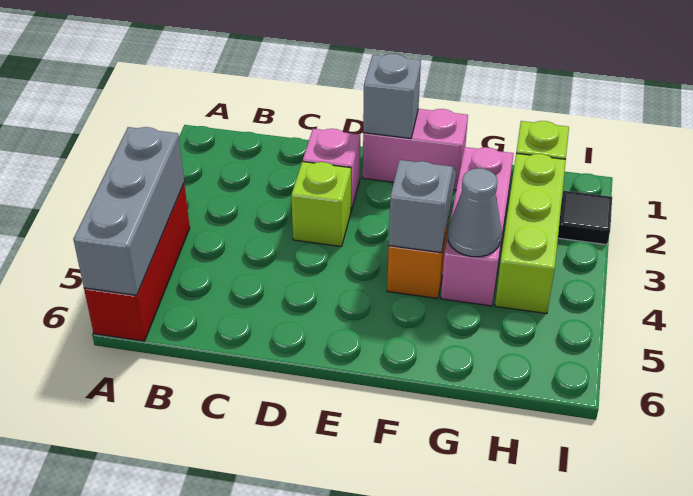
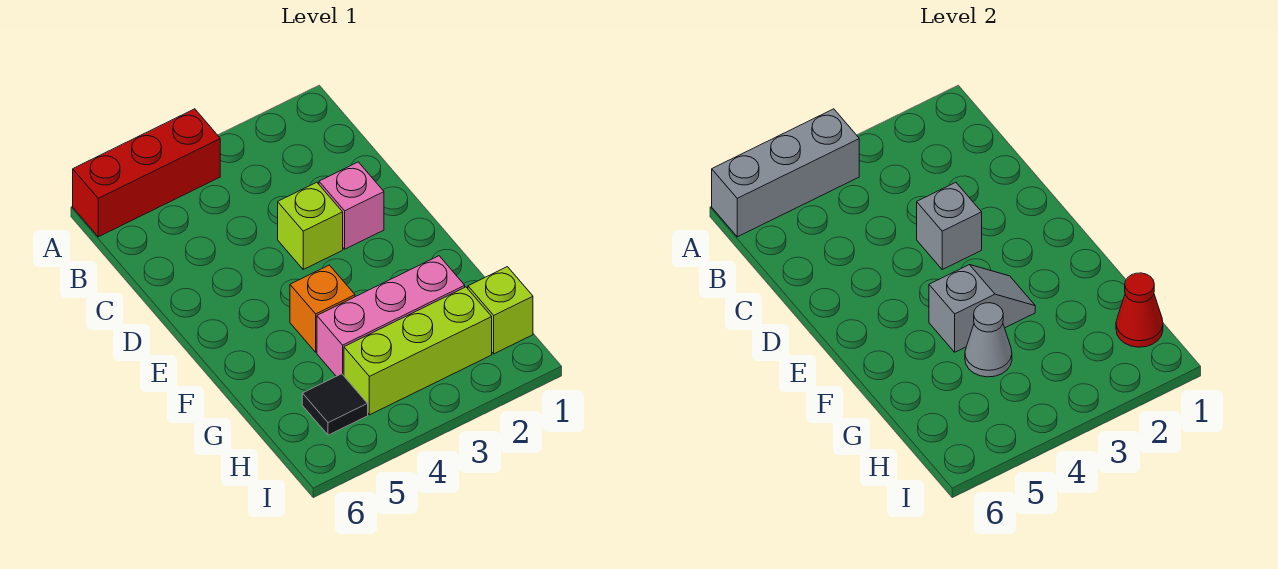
pink 1x2 brick [363,109,468,190] -> none
grey 1x1 brick [363,54,421,138] -> grey 1x1 brick moved to [917,182,982,269]
none -> red 1x1 cone [1116,273,1163,347]
black 1x1 tile [558,191,612,245] -> black 1x1 tile moved to [302,374,368,435]

